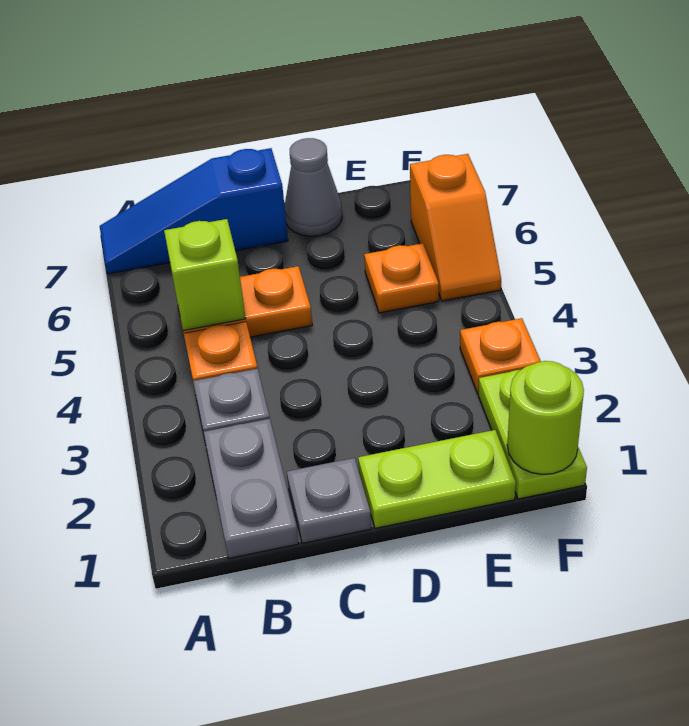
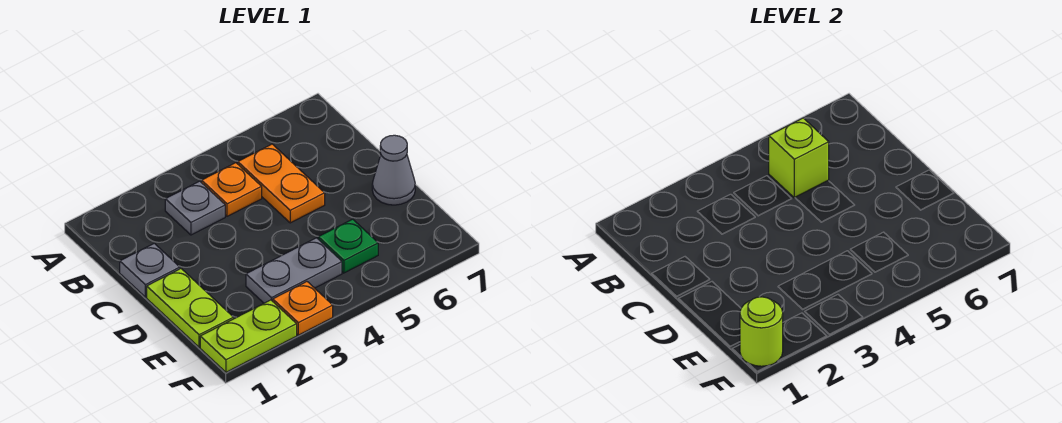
blue 1x3 slope [100,148,288,274] -> none
grey 1x2 plate [203,419,298,558] -> grey 1x2 plate moved to [246,238,342,303]
orange 1x1 plate [364,243,439,313] -> green 1x1 plate [318,219,378,273]
orange 1x2 slope [410,154,501,301] -> none

